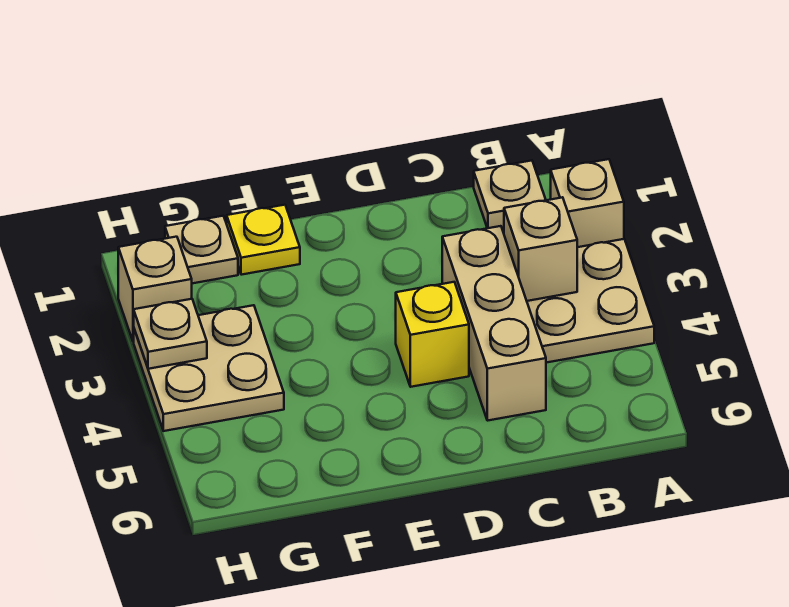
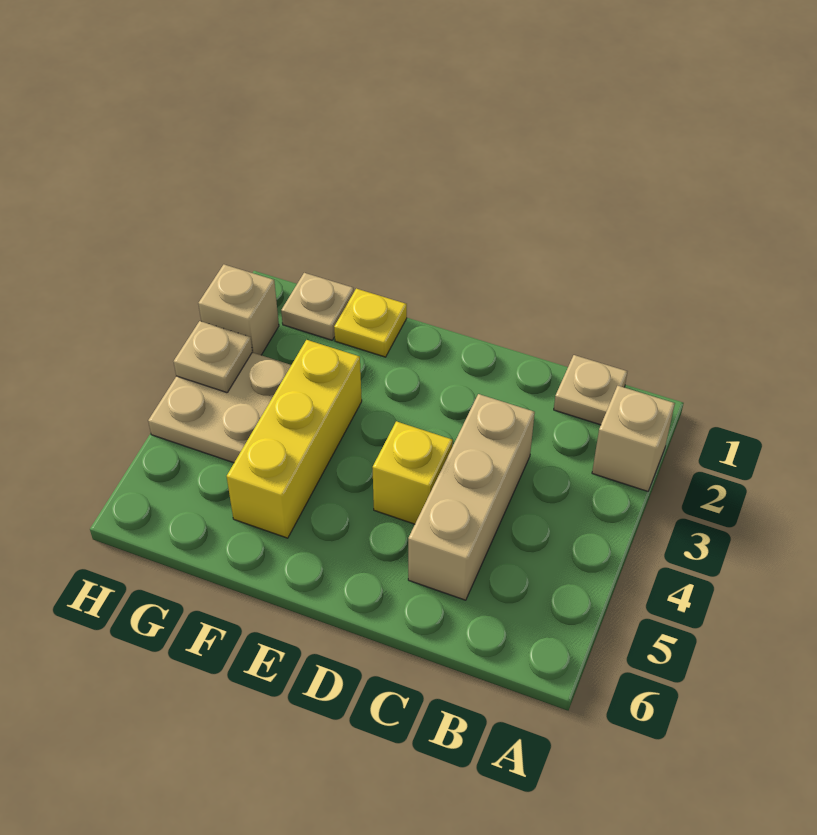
tan 2x2 plate [527,239,654,363] -> none
tan 1x1 brick [504,197,577,301] -> none
none -> yellow 1x3 brick [227,340,362,538]

